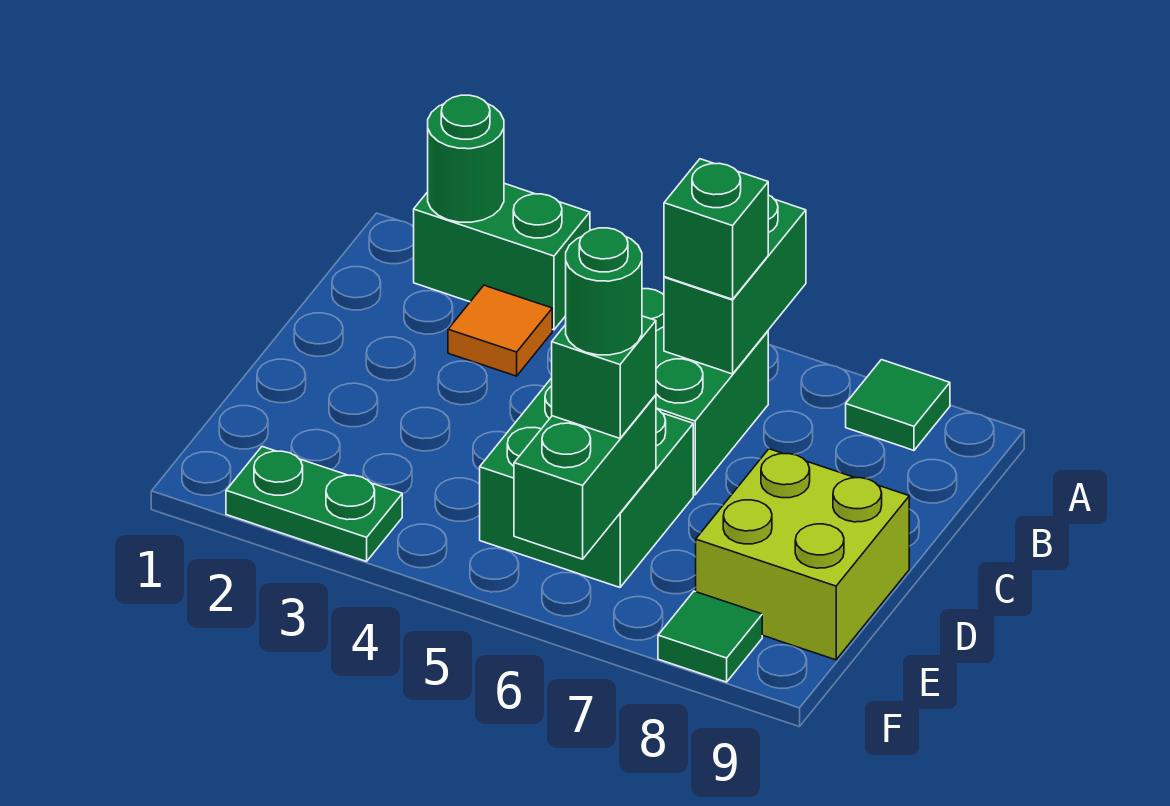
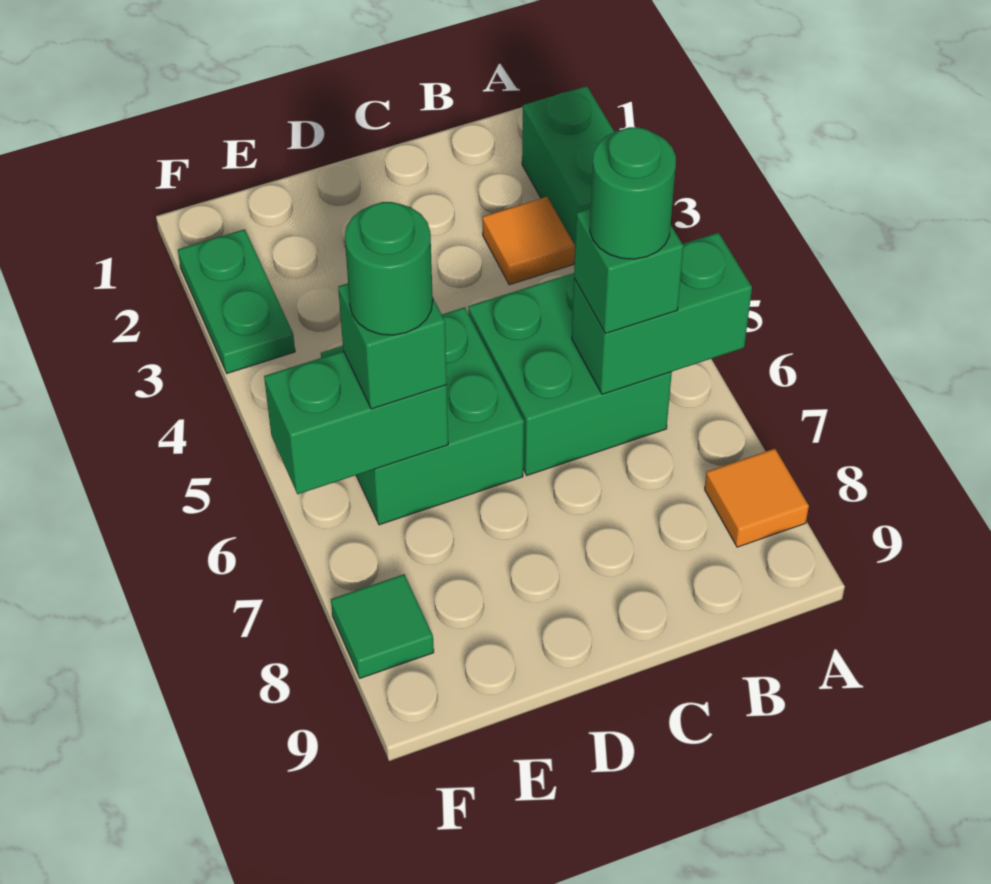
green 1x1 round brick [428,95,504,222] -> green 1x1 round brick moved to [590,127,676,259]
green 1x1 tile [846,360,950,450] -> orange 1x1 tile [705,449,809,547]
lime 2x2 brick [696,449,909,660] -> none

